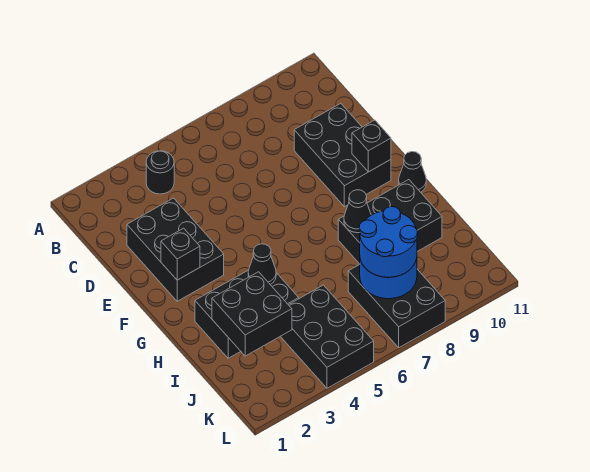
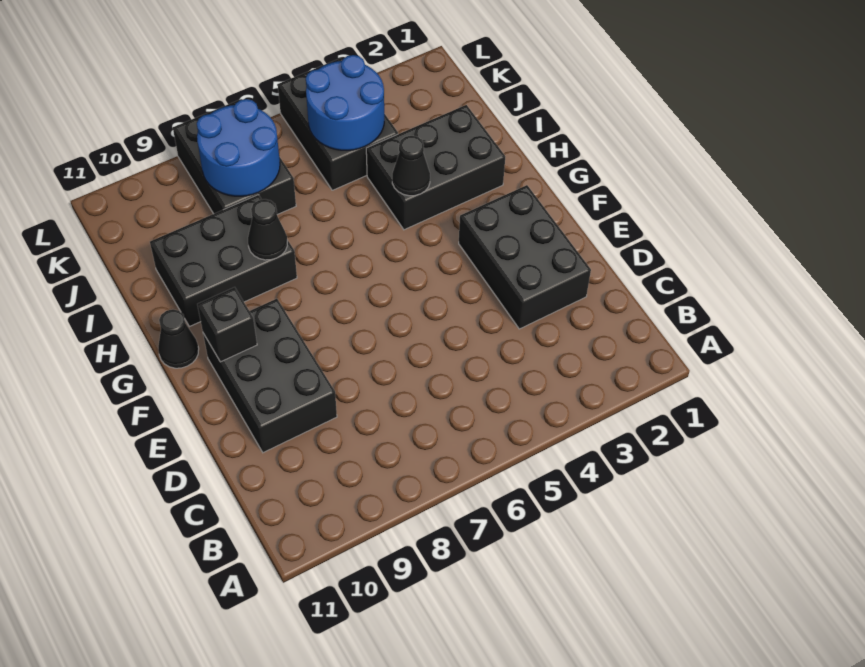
black 1x1 round brick [146,151,174,194] -> none
black 1x1 brick [161,228,200,280] -> none
black 2x2 brick [212,272,292,356] -> none
blue 2x2 round brick [359,207,418,277] -> blue 2x2 round brick moved to [306,55,384,150]

